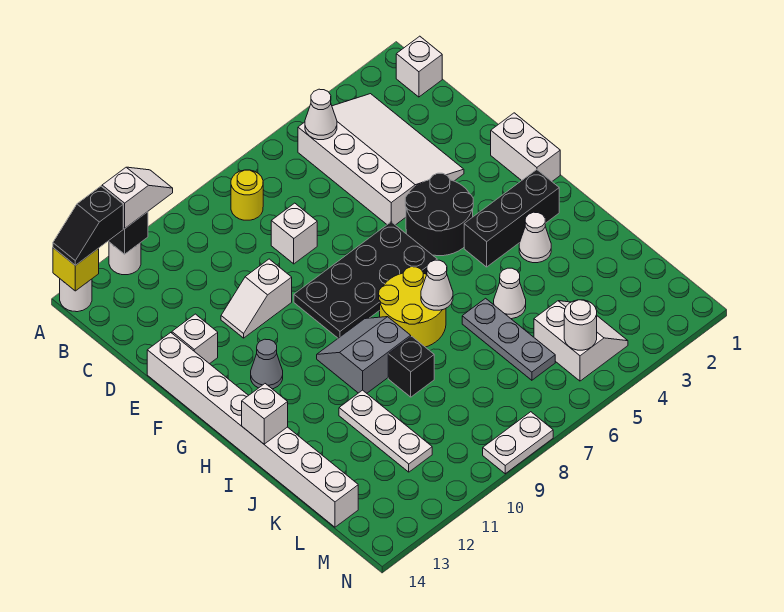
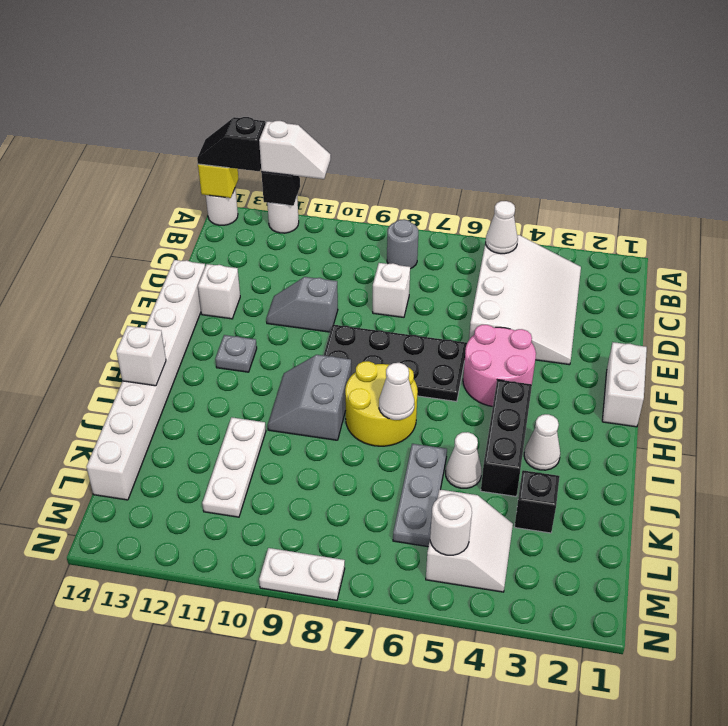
white 1x1 brick [396,36,442,97] -> none
yellow 1x1 round brick [231,170,263,220] -> grey 1x1 round brick [387,219,418,269]
white 1x2 slope [221,259,292,338] -> grey 1x2 slope [266,277,338,332]
black 2x2 round brick [405,173,473,256] -> pink 2x2 round brick [463,325,536,407]
grey 1x1 cone [251,339,283,389] -> grey 1x1 plate [215,335,257,372]
black 1x3 brick [464,170,559,267] -> black 1x3 brick turned to [481,380,532,496]
grey 2x2 slope [317,317,411,393] -> grey 2x2 slope turned to [268,355,351,440]
black 1x1 brick [388,336,434,397] -> black 1x1 brick moved to [515,470,560,533]

